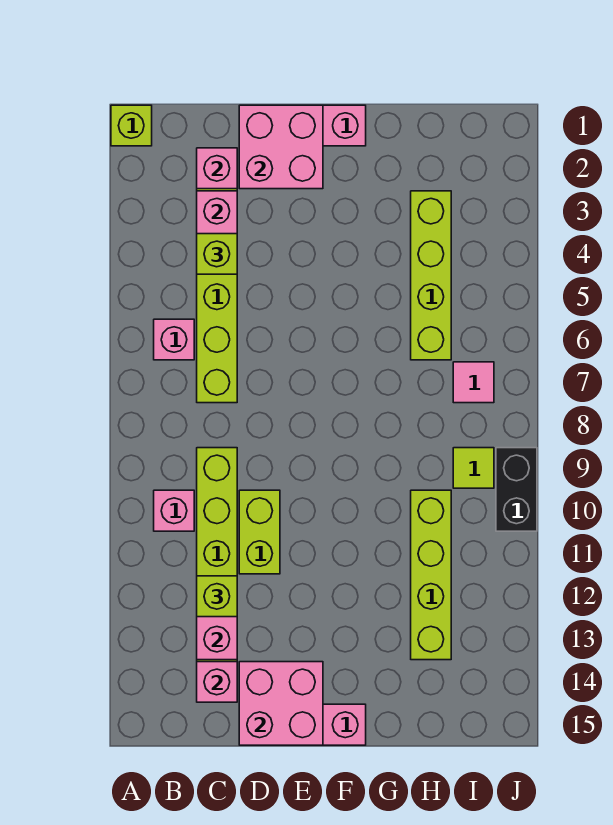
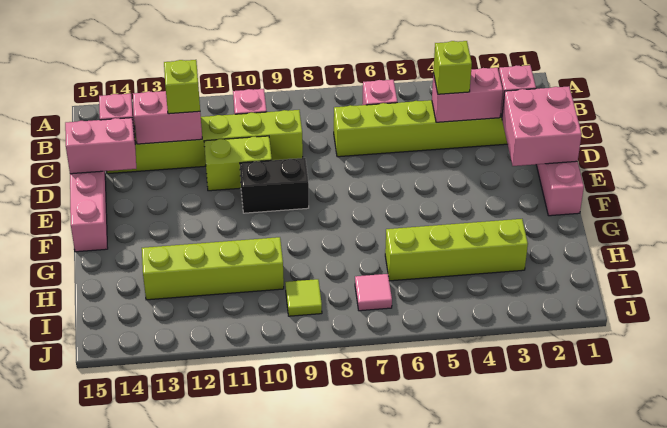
lime 1x1 brick [111,105,152,146] -> none
pink 2x2 brick [239,662,323,745] -> pink 1x2 brick [65,118,136,174]
black 1x2 brick [496,448,537,531] -> black 1x2 brick moved to [240,158,309,213]

